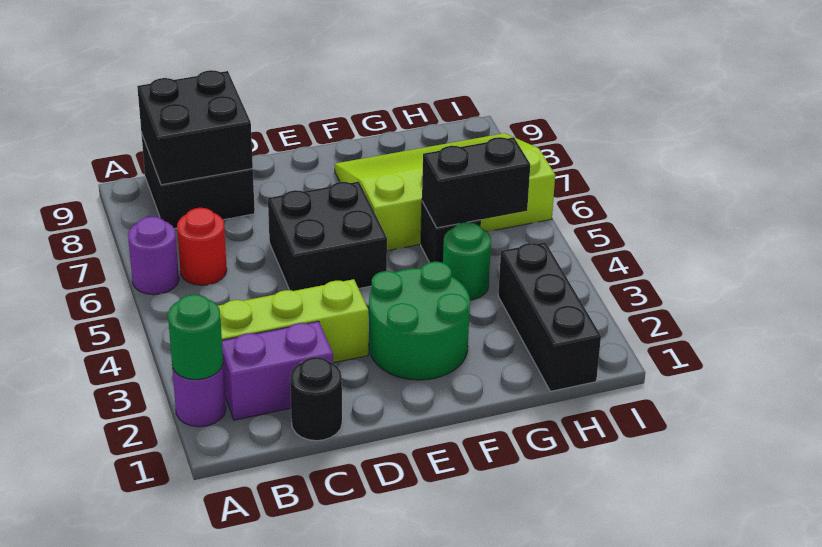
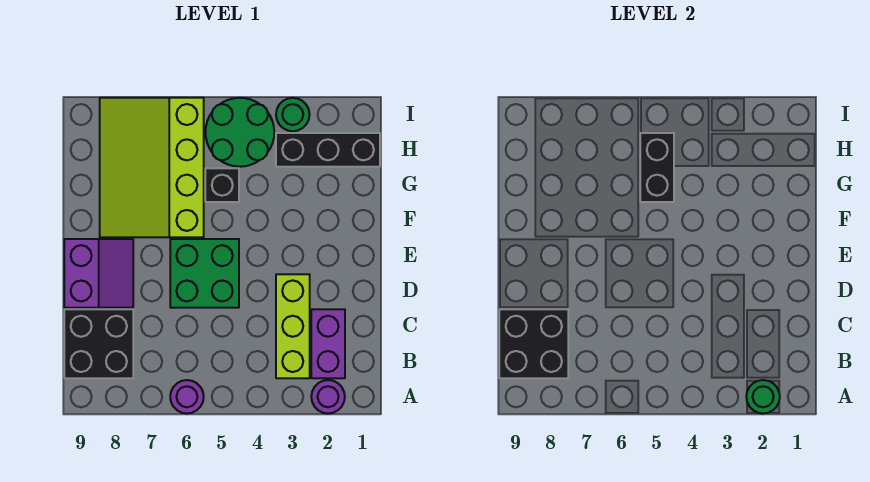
red 1x1 round brick [177,208,227,285] -> none
black 1x1 round brick [290,357,342,441] -> none
black 2x2 brick [268,182,387,291] -> green 2x2 brick [170,239,239,308]
none -> purple 2x2 slope [64,239,133,308]
green 2x2 round brick [369,262,470,380] -> green 2x2 round brick moved to [205,98,274,167]
green 1x1 round brick [443,222,491,300] -> green 1x1 round brick moved to [276,98,310,131]

